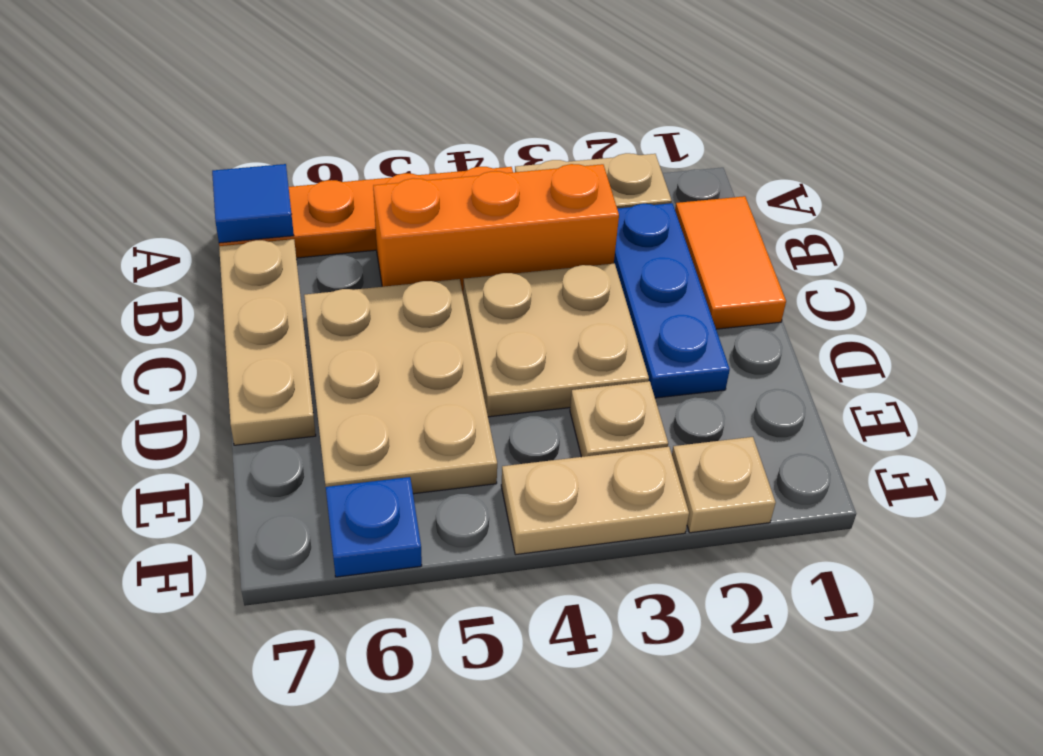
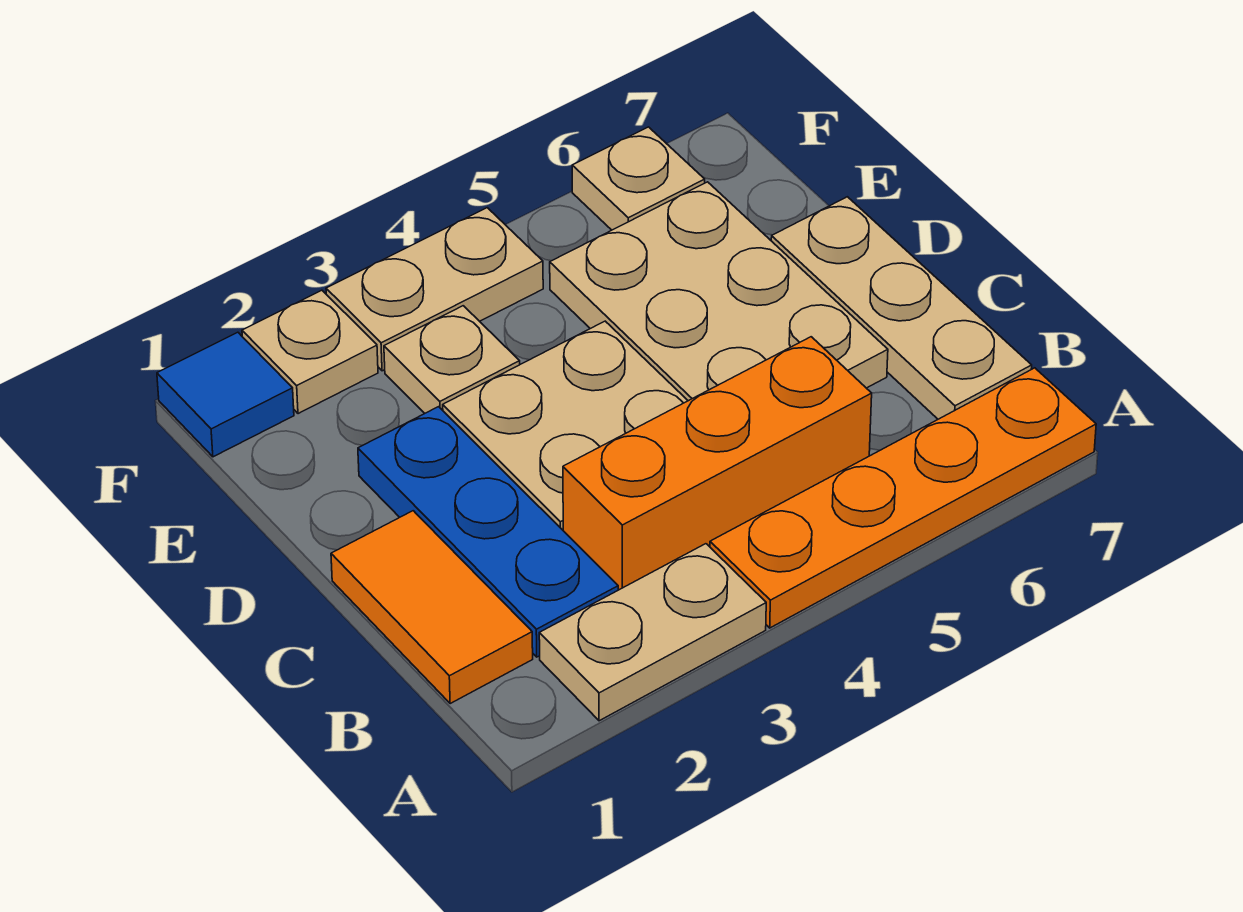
blue 1x1 tile [212,164,294,243] -> blue 1x1 tile moved to [157,332,294,457]
blue 1x1 plate [326,477,422,577] -> tan 1x1 plate [572,127,705,230]

